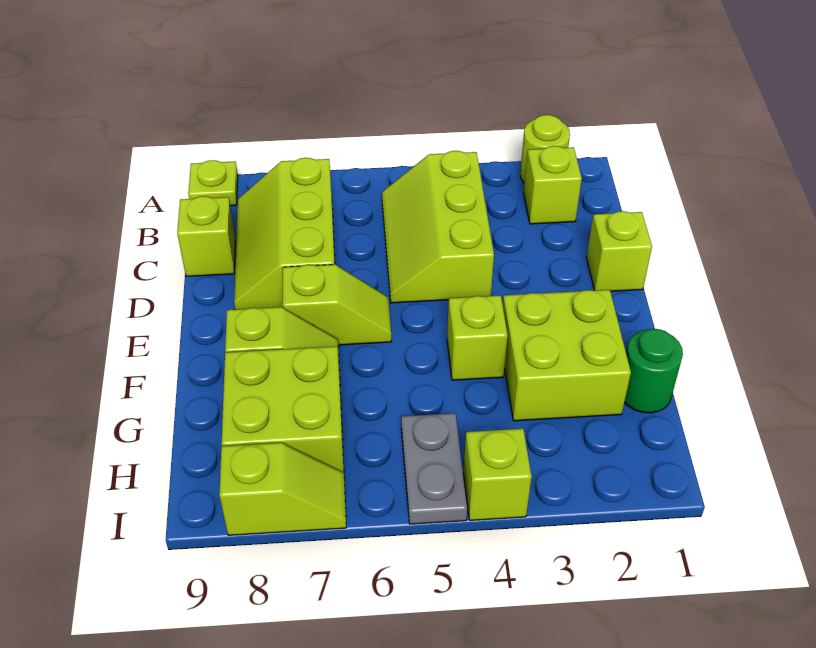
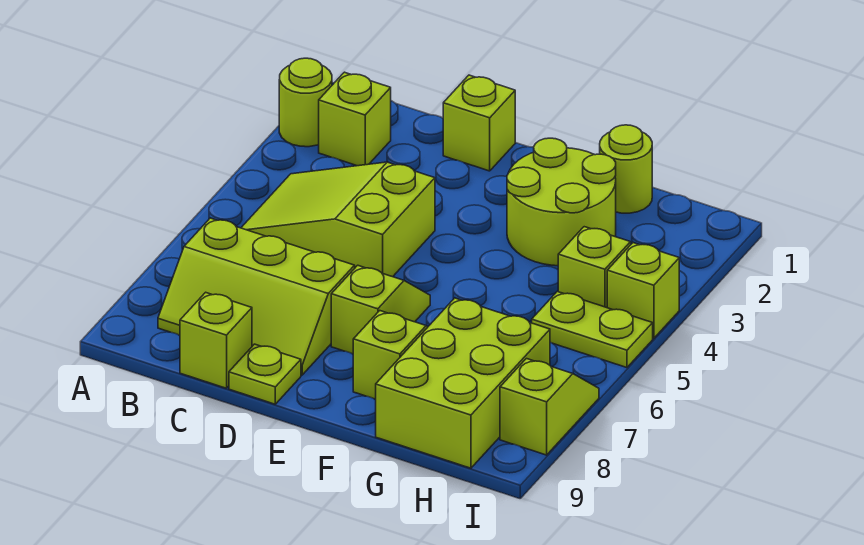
lime 1x1 plate [188,160,238,206] -> lime 1x1 plate moved to [229,344,301,404]
lime 2x3 slope [382,151,494,303] -> lime 2x3 slope turned to [241,162,435,277]
lime 2x2 brick [503,290,631,421] -> lime 2x2 round brick [507,138,616,266]
lime 1x1 brick [447,295,508,380] -> lime 1x1 brick moved to [558,227,631,308]
green 1x1 round brick [625,329,683,413] -> lime 1x1 round brick [600,125,652,213]
lime 2x2 brick [222,346,344,473] -> lime 2x3 brick [376,298,550,468]
grey 1x2 plate [401,413,467,524] -> lime 1x2 plate [532,292,653,368]

